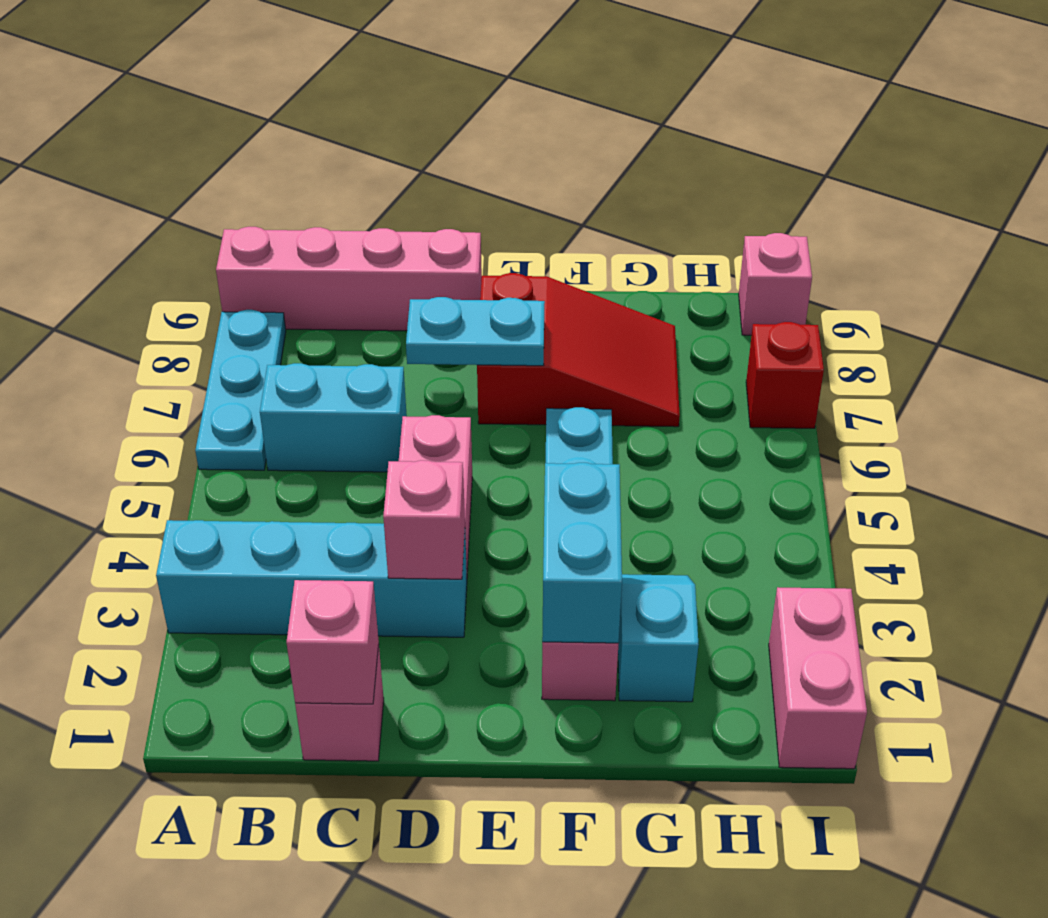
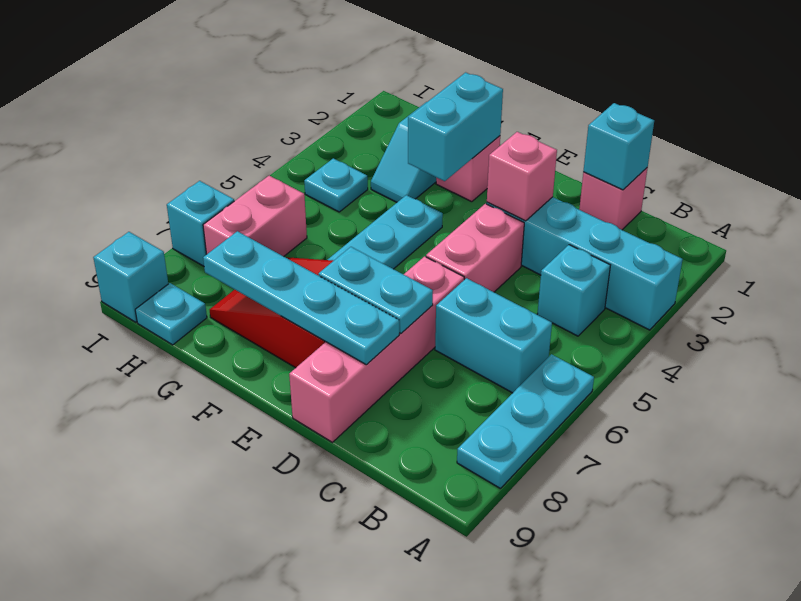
pink 1x4 brick [216,227,482,331] -> pink 1x4 brick turned to [289,256,464,442]
none -> cyan 1x1 brick [537,245,610,336]
pink 1x1 brick [286,580,379,704] -> cyan 1x1 brick [583,103,654,190]
none -> cyan 1x4 plate [203,231,399,365]
none -> cyan 1x1 plate [304,158,368,212]
none -> cyan 1x1 plate [135,283,207,345]
pink 1x2 brick [769,587,867,769] -> pink 1x2 brick moved to [203,176,307,256]
red 1x1 brick [746,322,824,428] -> cyan 1x1 brick [167,181,234,266]
pink 1x1 brick [739,233,812,335] -> cyan 1x1 brick [93,232,168,322]

